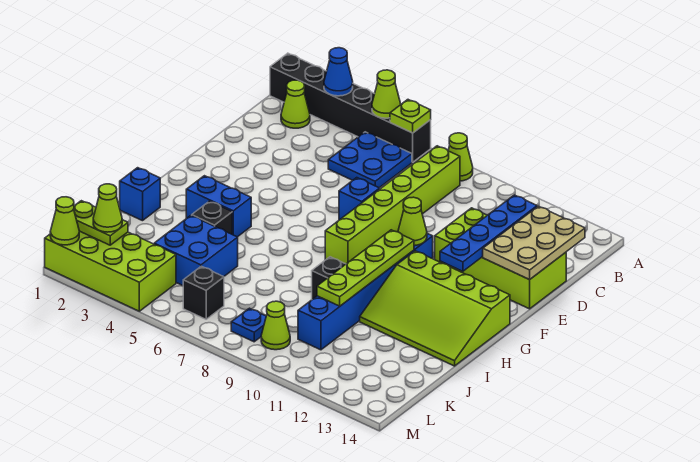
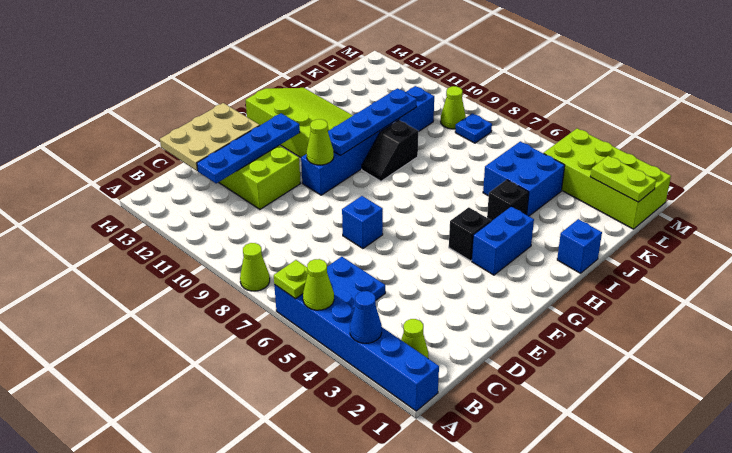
black 1x6 brick [270,53,431,162] -> blue 1x6 brick [274,285,439,411]
lime 1x6 brick [325,146,460,264] -> none
lime 1x4 plate [317,230,414,306] -> blue 1x4 plate [328,88,416,155]
blue 1x2 brick [186,176,251,237] -> blue 1x2 brick turned to [472,207,534,275]
lime 1x1 cone [93,184,122,232] -> none
black 1x1 brick [183,266,224,319] -> black 1x1 brick moved to [449,207,491,261]
lime 1x1 cone [50,197,79,245] -> none

